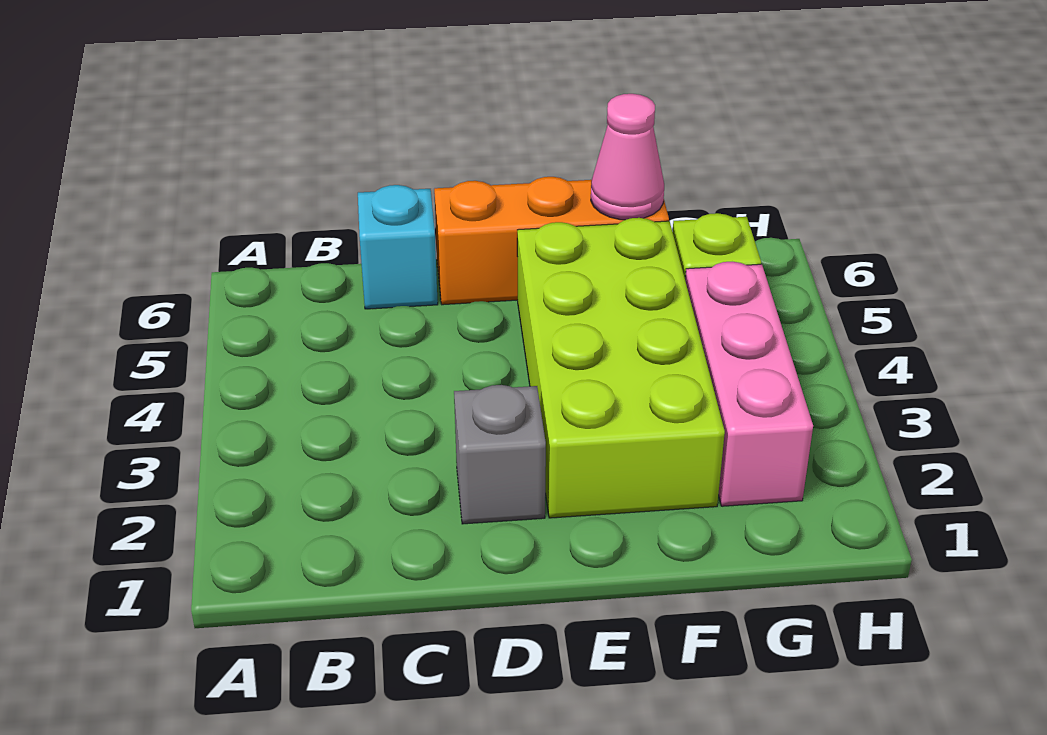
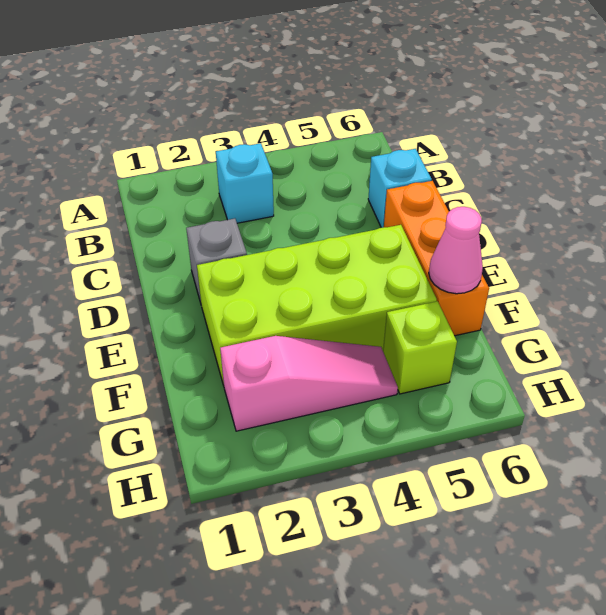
none -> cyan 1x1 brick [216,143,274,223]
pink 1x3 brick [685,262,813,506] -> pink 1x3 slope [220,336,398,431]

